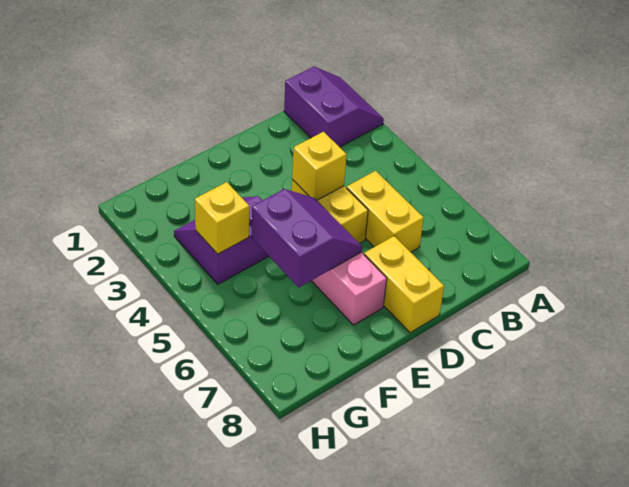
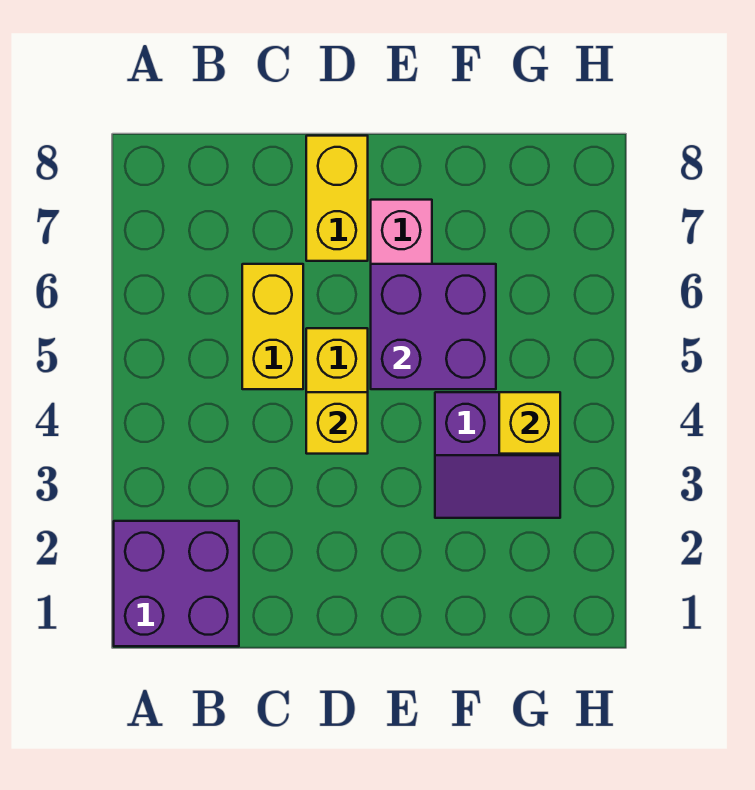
purple 2x2 slope [284,67,384,147] -> purple 2x2 brick [114,521,239,646]
purple 2x2 slope [252,189,362,287] -> purple 2x2 brick [371,264,496,389]

